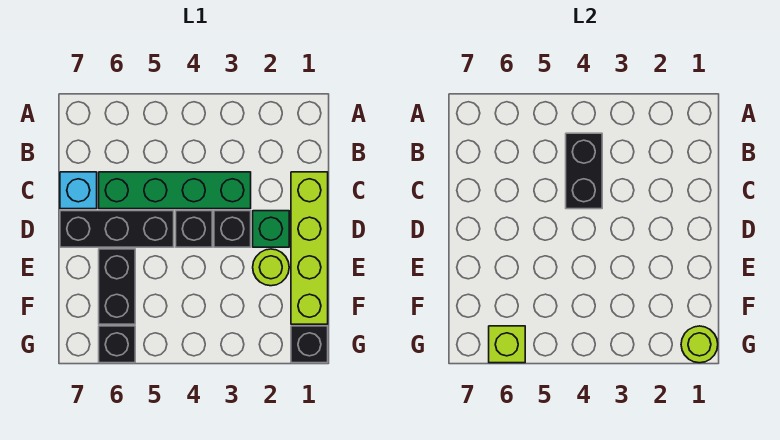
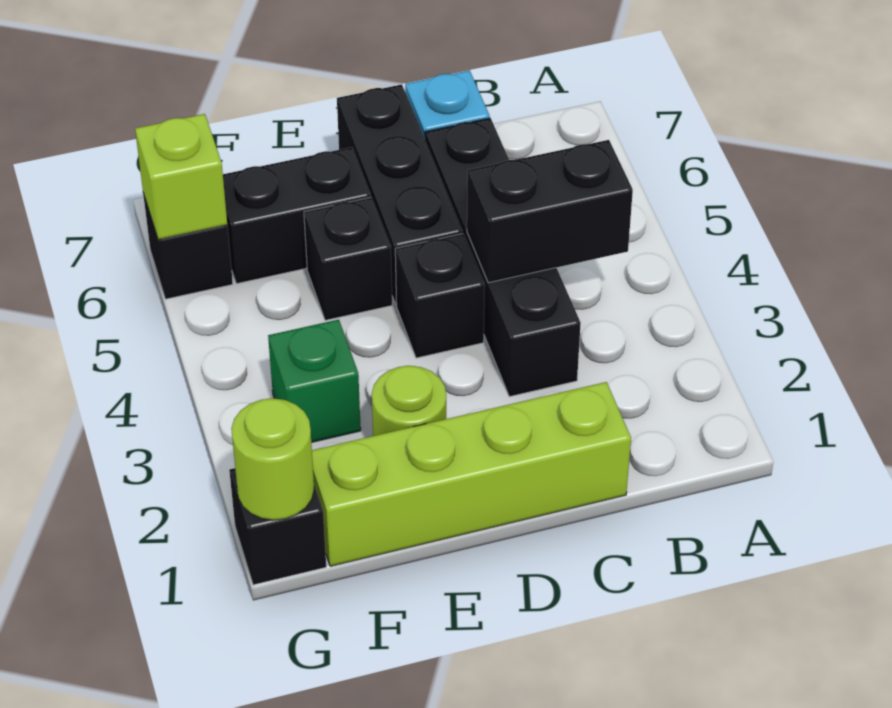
green 1x4 brick [99,172,251,209] -> black 1x4 brick [425,118,581,397]
green 1x1 brick [253,211,289,247] -> green 1x1 brick moved to [268,320,361,442]
black 1x1 brick [214,211,251,247] -> black 1x1 brick moved to [304,197,392,320]

